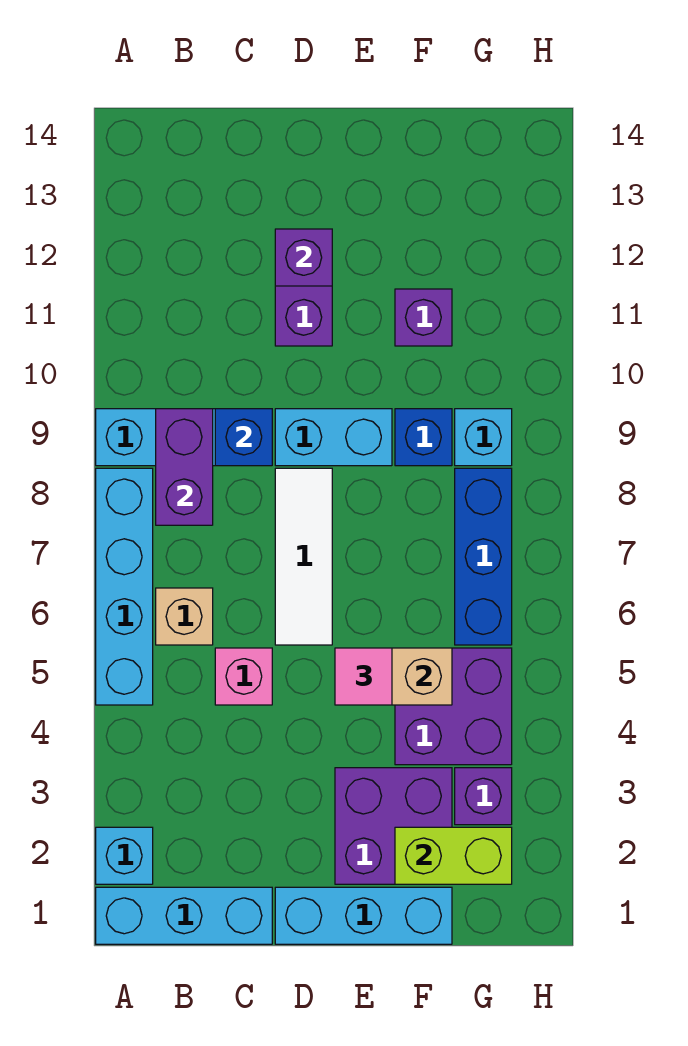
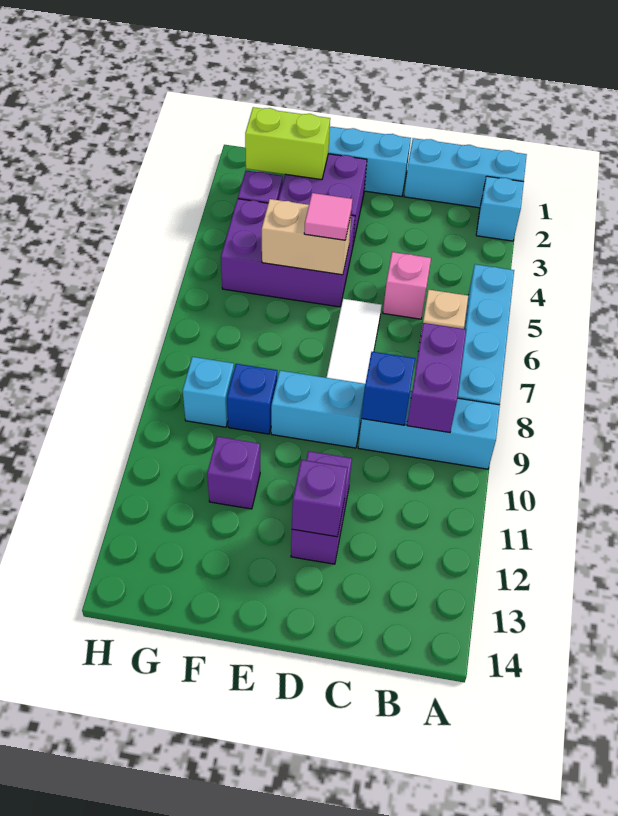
purple 2x2 brick [395,648,512,765] -> purple 2x3 brick [221,199,355,307]
blue 1x3 brick [455,468,512,645] -> none

